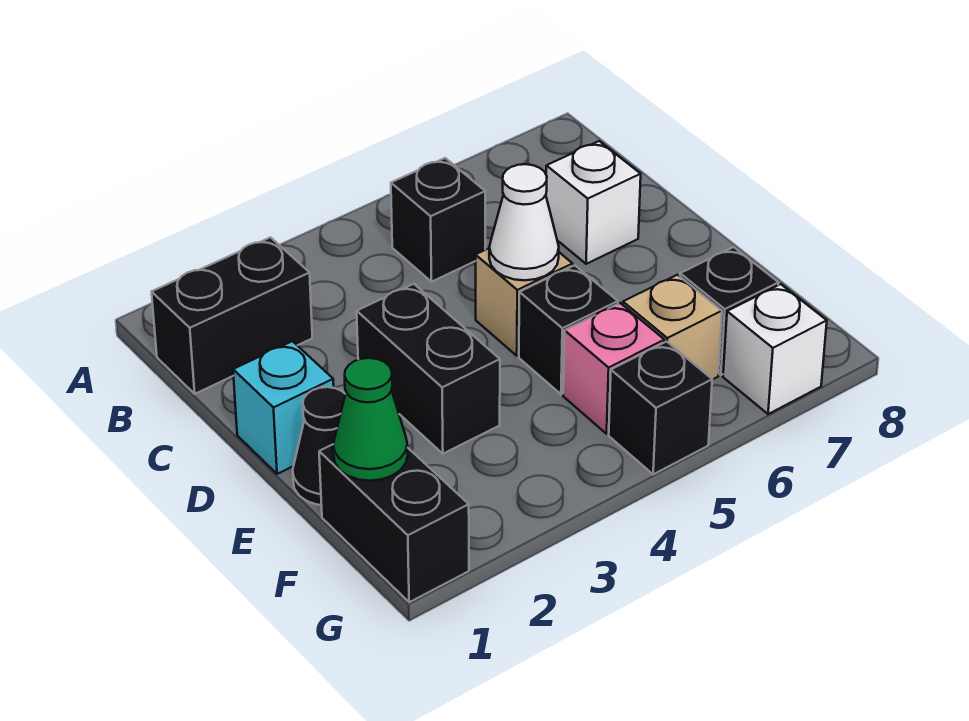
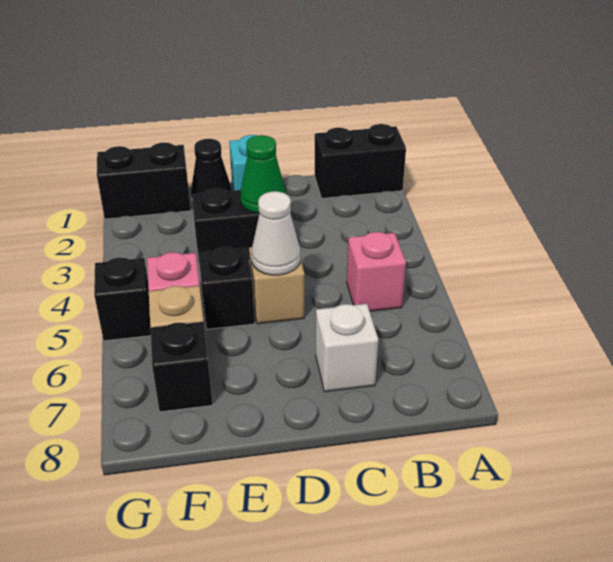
black 1x2 brick [152,238,312,394] -> black 1x2 brick turned to [315,124,406,198]
black 1x1 brick [391,158,485,282] -> pink 1x1 brick [347,232,406,311]
green 1x1 cone [333,358,408,481] -> green 1x1 cone moved to [240,135,286,213]
white 1x1 brick [723,284,827,414] -> none

